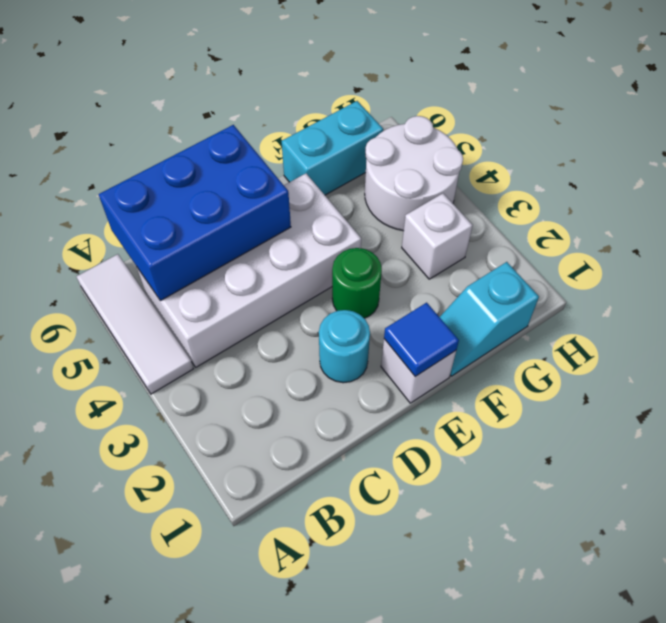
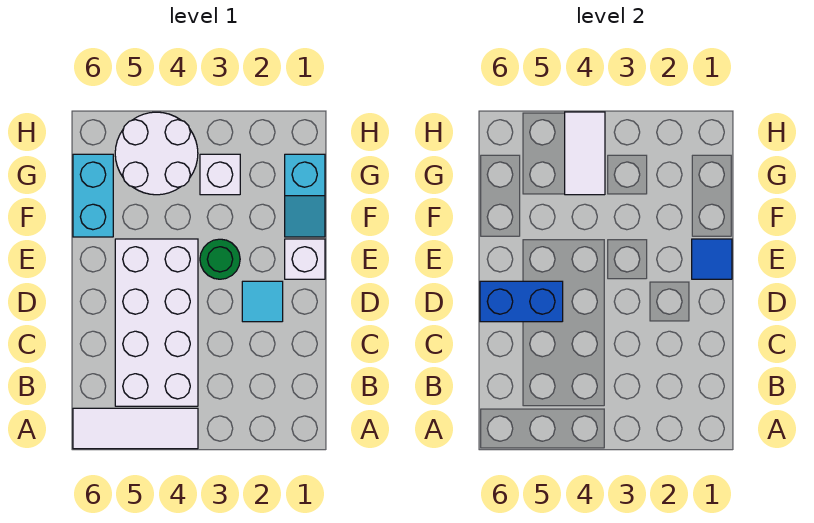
blue 2x3 brick [98,125,291,301] -> blue 1x2 brick [480,281,563,322]
cyan 1x1 round brick [319,310,370,383] -> cyan 1x1 tile [242,281,283,322]
none -> white 1x2 tile [565,112,605,195]

